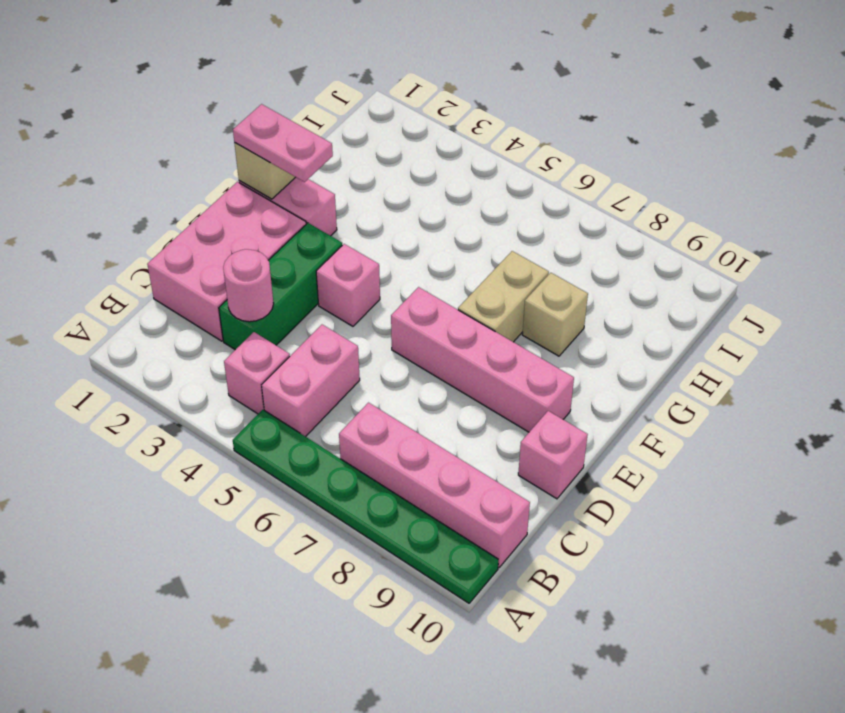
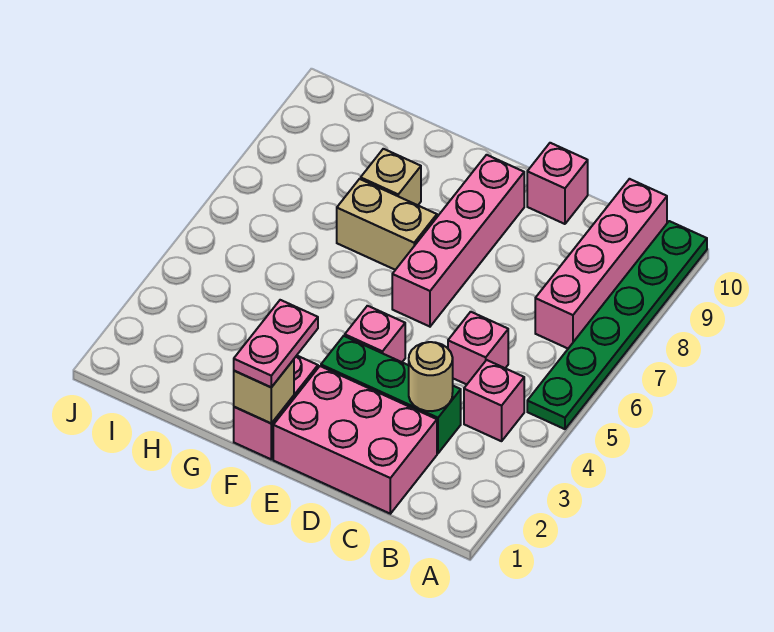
pink 1x2 brick [262,325,360,437] -> pink 1x1 brick [448,312,508,384]
pink 1x1 round brick [223,249,274,322] -> tan 1x1 round brick [409,342,453,411]

